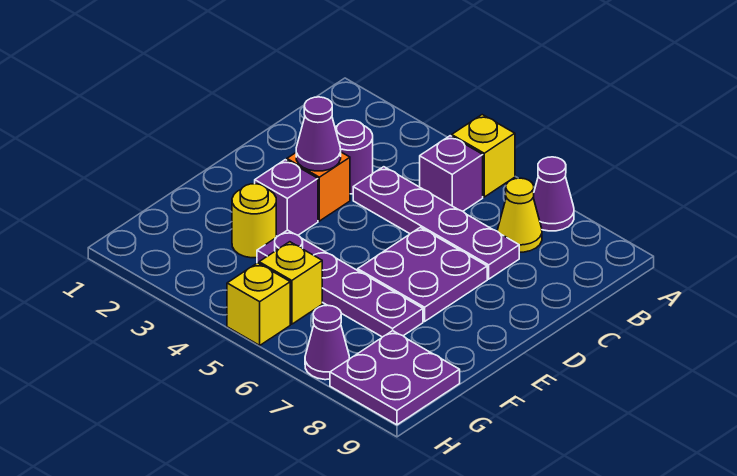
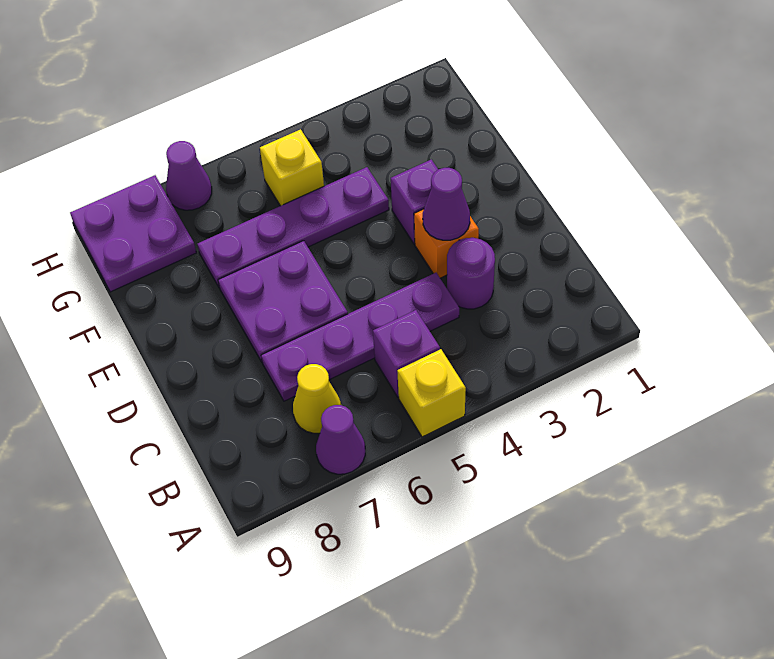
yellow 1x1 round brick [232,184,276,258] -> none
yellow 1x1 brick [227,263,290,345] -> none

